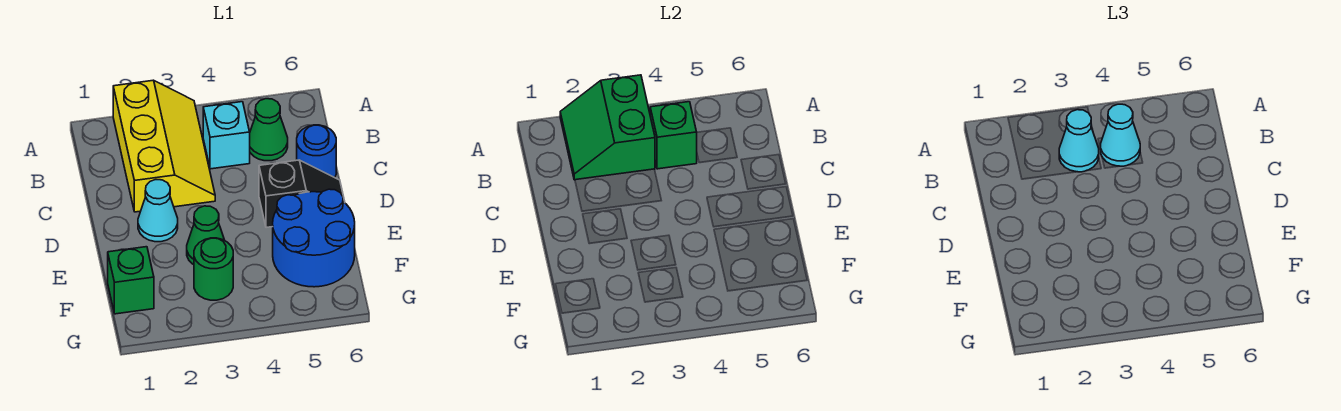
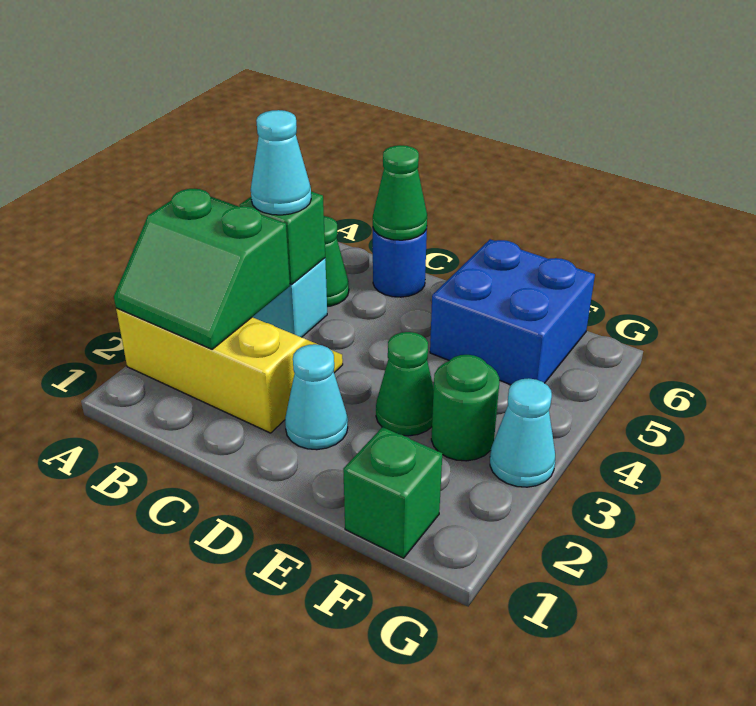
cyan 1x1 cone [1059,110,1099,172] -> cyan 1x1 cone moved to [490,378,555,487]
none -> green 1x1 cone [373,145,427,240]
black 1x2 slope [259,160,345,228] -> none
blue 2x2 round brick [273,189,355,287] -> blue 2x2 brick [430,239,595,385]

